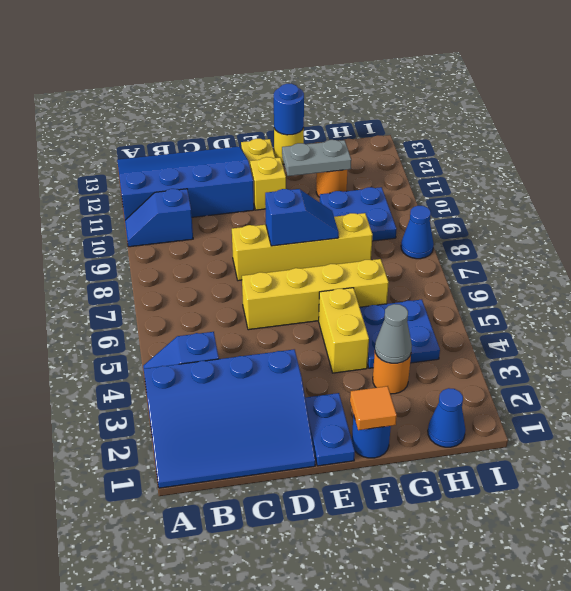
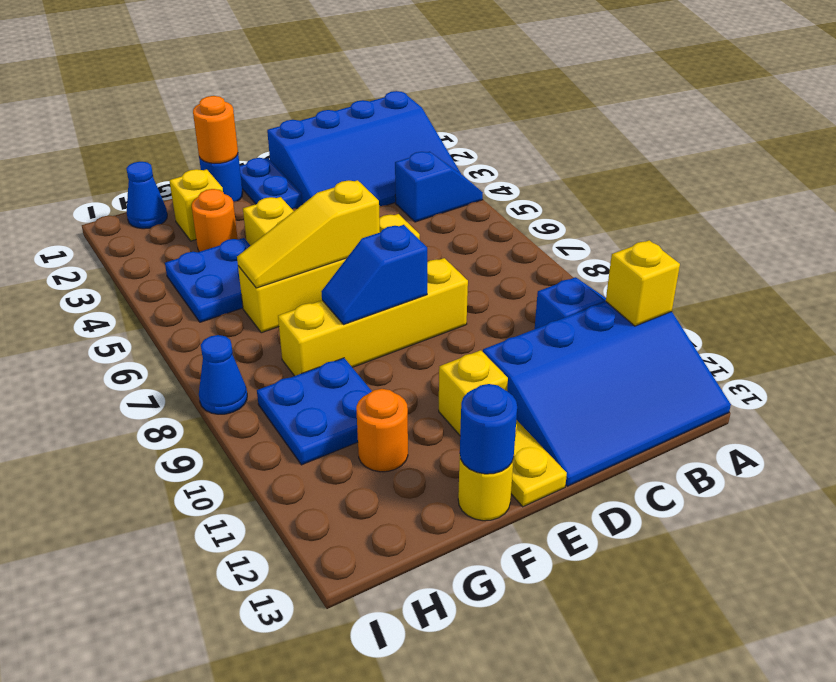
blue 3x4 slope [144,349,315,488] -> blue 3x4 slope turned to [267,91,461,207]
none -> yellow 1x1 brick [606,240,680,326]
none -> yellow 1x3 slope [237,180,380,288]
orange 1x1 tile [350,386,397,430] -> orange 1x1 round brick [193,96,238,164]
grey 1x2 plate [282,140,351,176] -> none
none -> yellow 1x1 brick [169,169,223,241]
grey 1x1 cone [375,304,412,363] -> none

